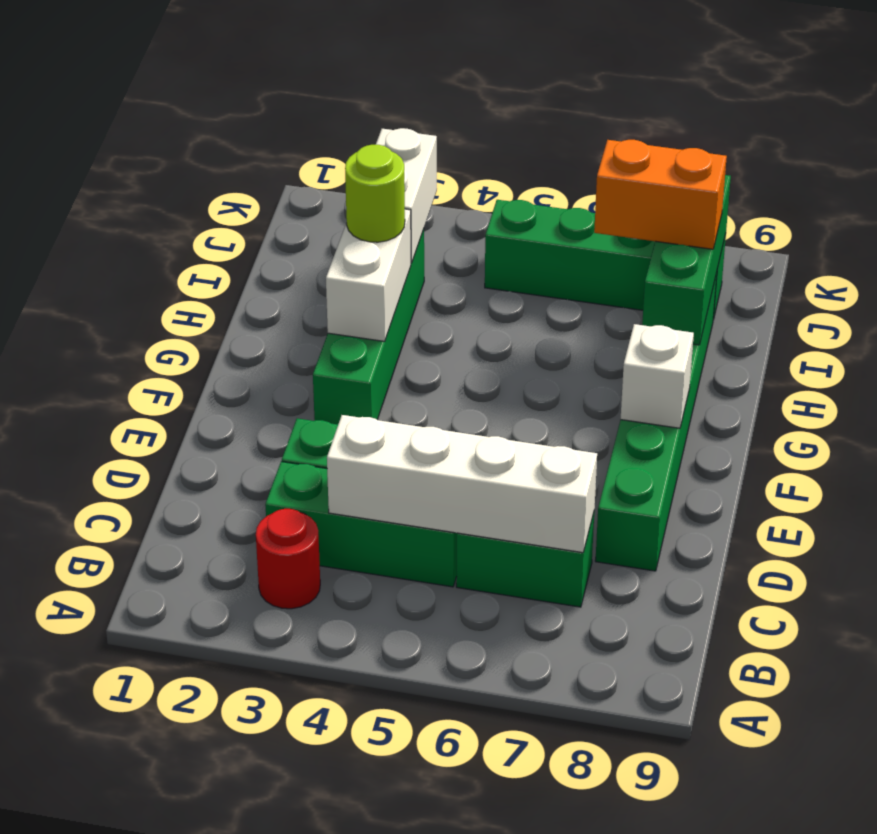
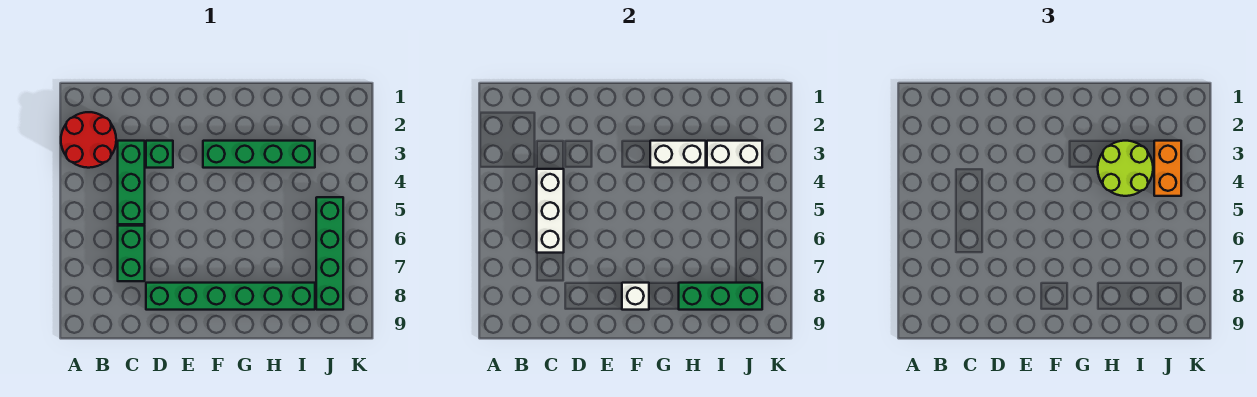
red 1x1 round brick [256,509,320,609] -> red 2x2 round brick [61,112,116,168]
white 1x4 brick [327,415,597,553] -> white 1x3 brick [537,169,564,253]
lime 1x1 round brick [345,145,405,242] -> lime 2x2 round brick [1098,141,1153,196]
orange 1x2 brick [594,140,727,249] -> orange 1x2 brick moved to [1154,141,1181,196]

